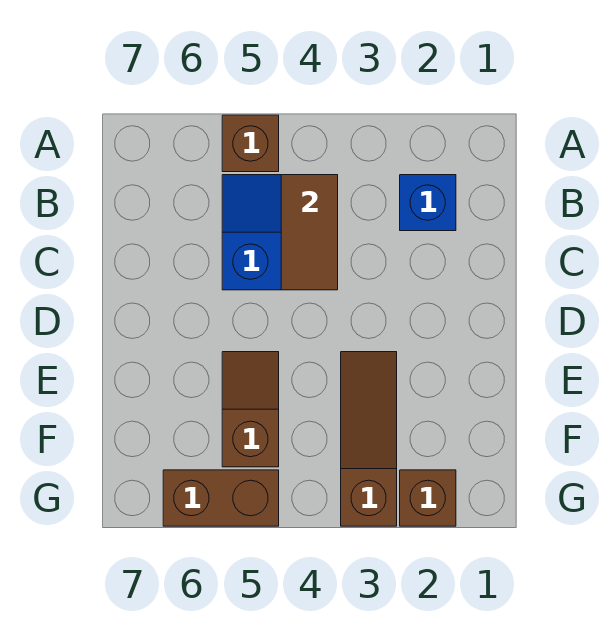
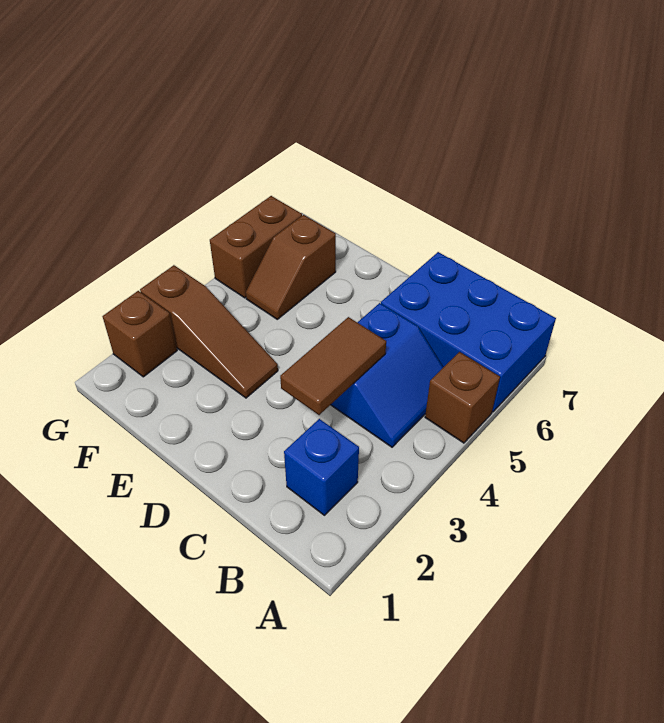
none -> blue 2x3 brick [381,252,556,412]
brown 1x2 tile [281,175,338,290] -> brown 1x2 tile turned to [280,317,386,415]
brown 1x2 slope [222,352,279,467] -> brown 1x2 slope turned to [246,215,336,319]

